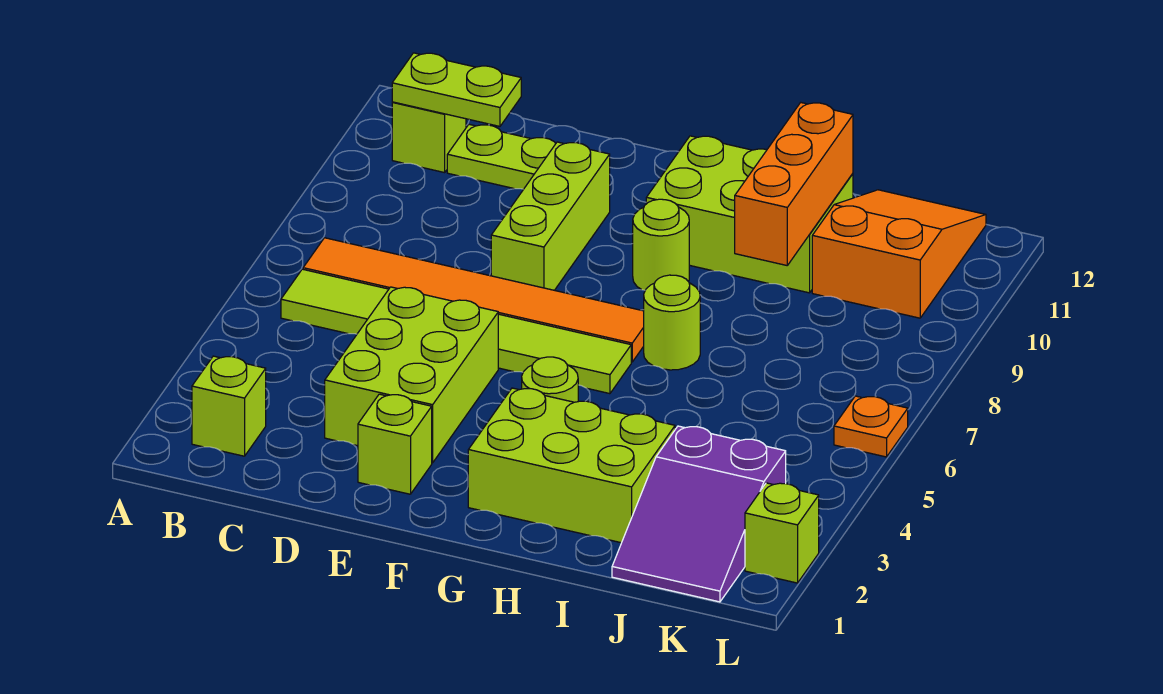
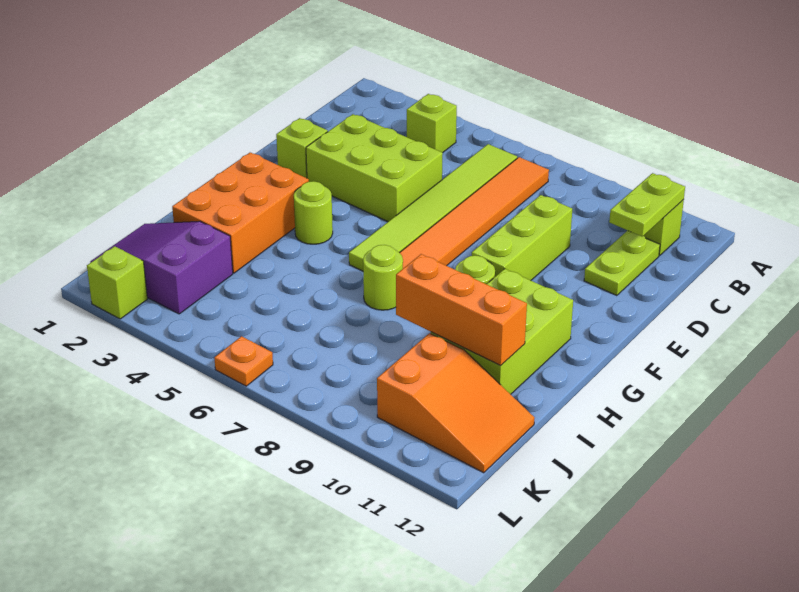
lime 1x1 brick [192,356,266,456] -> lime 1x1 brick moved to [407,94,457,153]
lime 1x3 brick [491,142,610,290] -> lime 1x3 brick turned to [472,195,572,280]
lime 2x3 brick [468,388,675,543] -> orange 2x3 brick [172,153,309,273]

